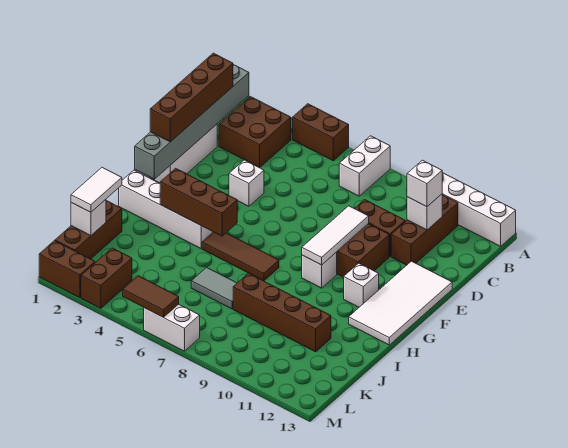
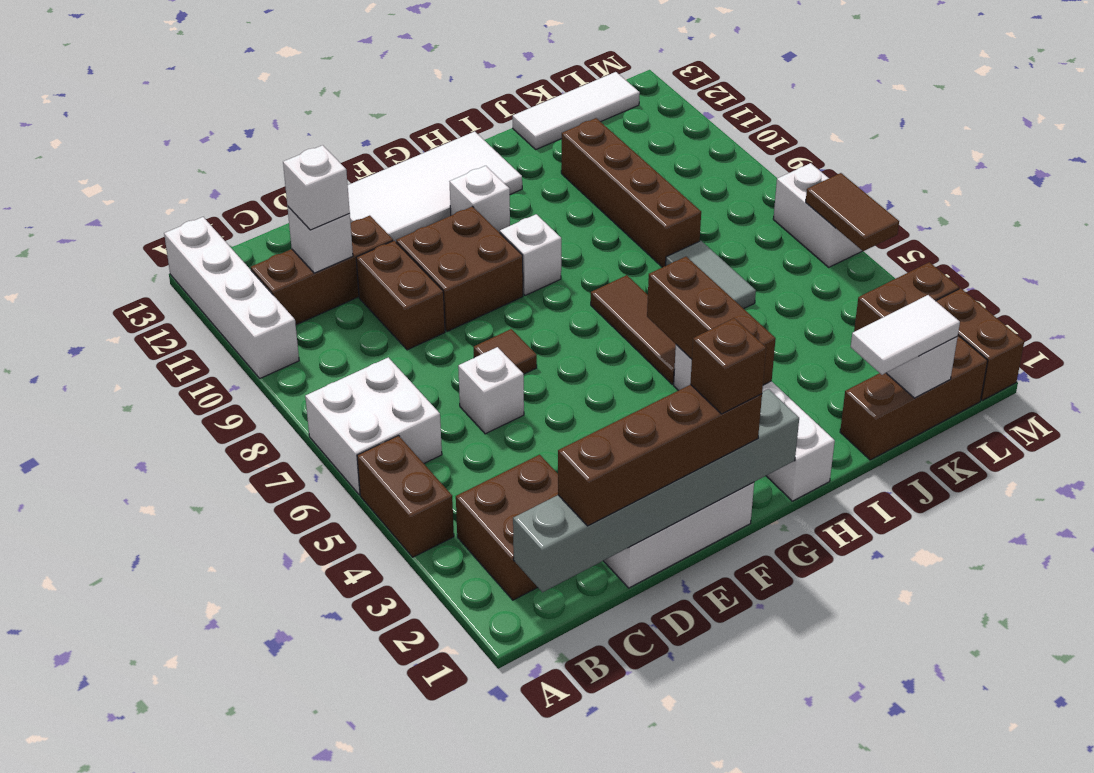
white 1x2 brick [339,136,390,196] -> white 2x2 brick [305,357,442,495]
white 1x1 brick [229,160,264,206] -> white 1x1 brick moved to [458,347,524,434]
none -> brown 1x1 tile [474,329,537,374]
white 1x3 tile [302,206,369,265] -> white 1x3 tile moved to [513,72,640,149]
none -> brown 1x1 brick [690,318,766,414]

